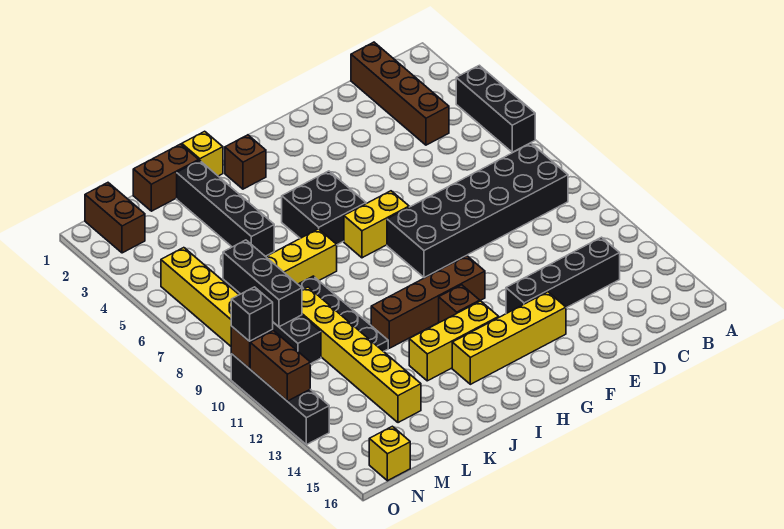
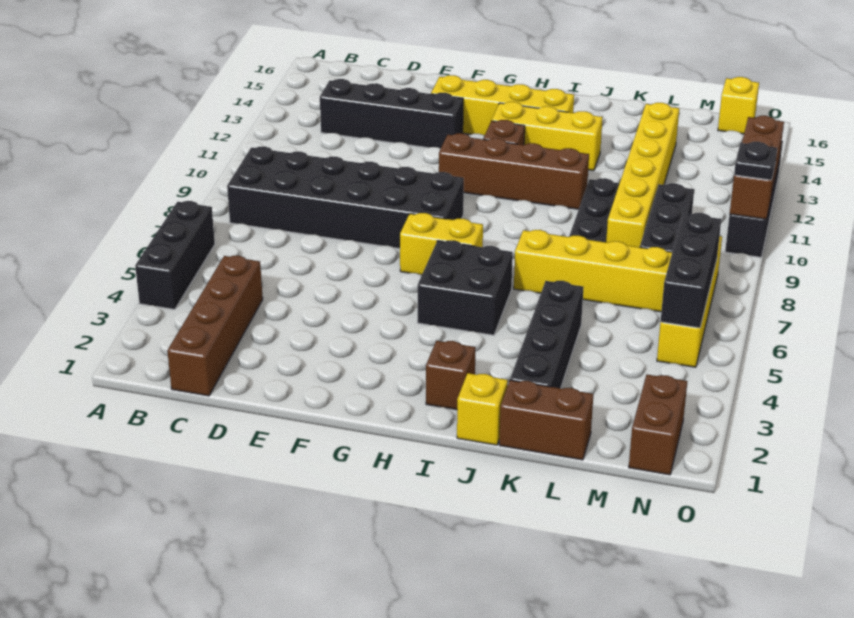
black 1x3 brick [223,240,302,327] -> black 1x3 brick moved to [661,213,721,328]
black 1x1 brick [231,287,273,341] -> black 1x1 plate [734,142,777,180]

